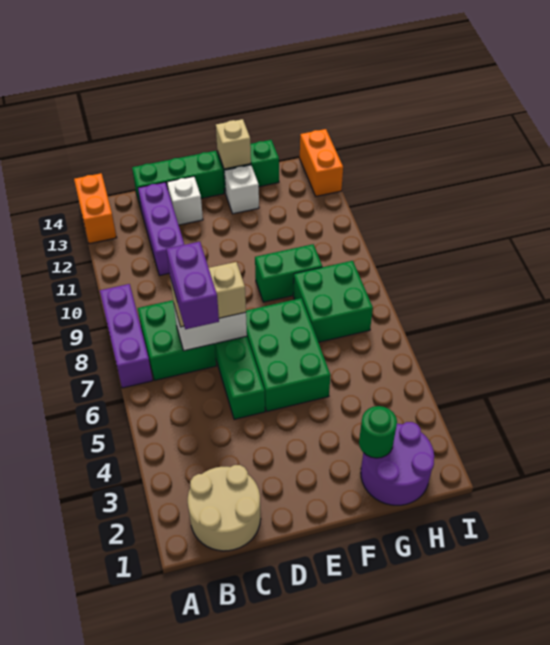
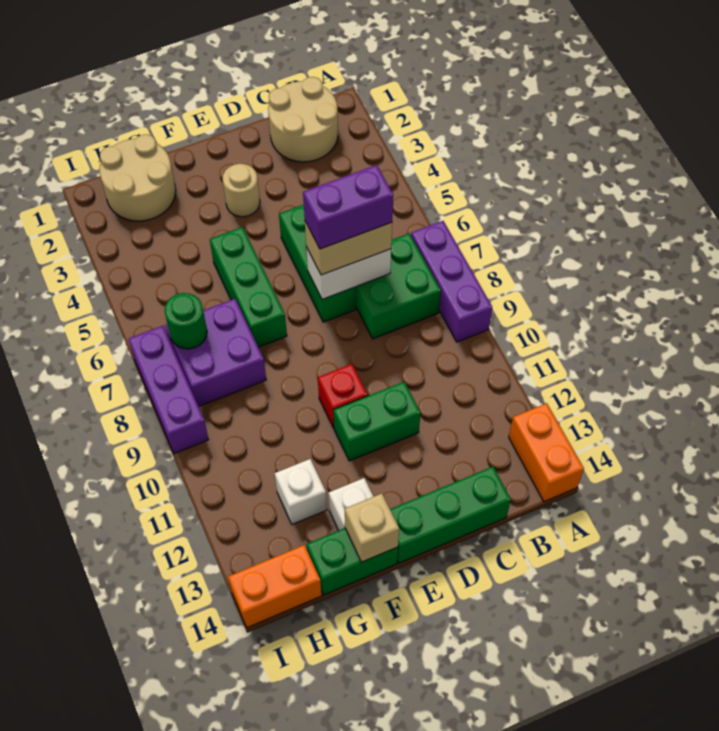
purple 1x2 brick [167,242,219,329] -> purple 1x2 brick turned to [303,165,393,249]
purple 1x3 brick [138,182,184,275] -> purple 1x3 brick moved to [128,326,209,454]
white 1x1 brick [167,176,203,225] -> white 1x1 brick moved to [275,459,327,524]
none -> tan 1x1 round brick [223,164,260,217]
green 2x3 brick [246,298,331,411] -> green 1x3 brick [210,227,287,347]
none -> red 1x1 brick [318,364,368,428]
green 1x2 brick [255,244,322,302] -> green 1x2 brick moved to [334,381,420,461]
purple 2x2 round brick [361,422,434,505] -> tan 2x2 round brick [99,134,176,221]
green 1x1 round brick [359,406,397,458] -> green 1x1 round brick moved to [164,293,207,349]
green 2x2 brick [293,261,373,342] -> purple 2x2 brick [165,299,266,407]
orange 1x2 brick [300,129,343,196] -> orange 1x2 brick turned to [228,545,322,628]

